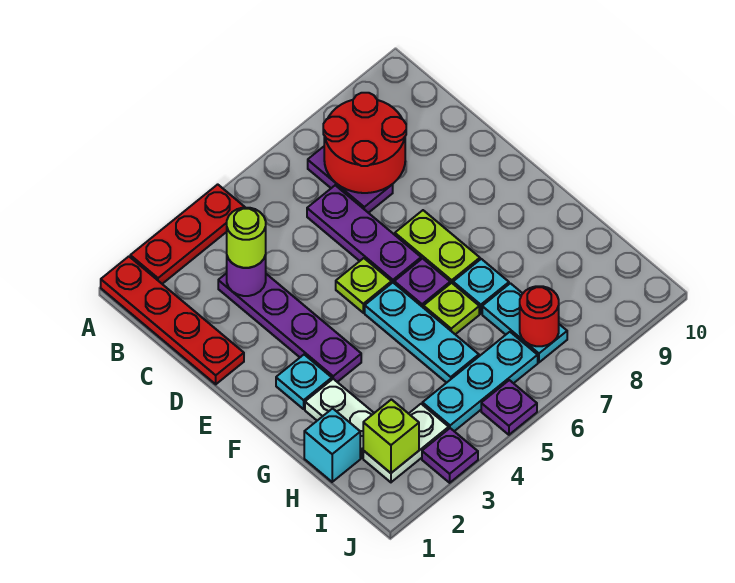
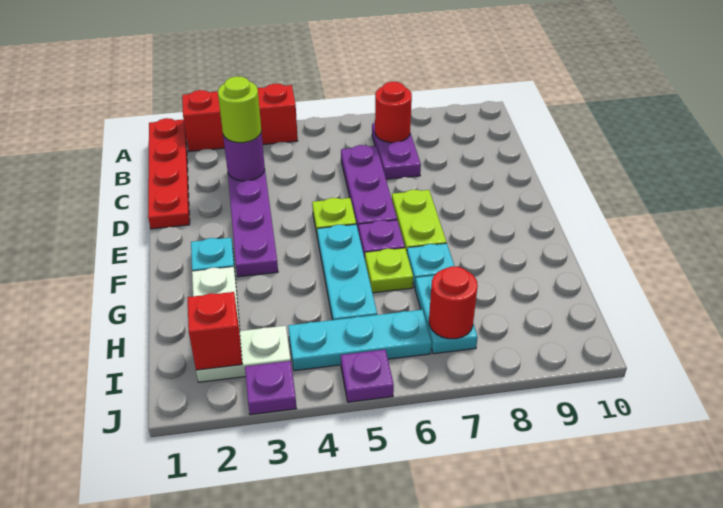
red 1x3 plate [130,184,245,284] -> red 1x3 brick [182,84,298,151]
red 2x2 round brick [323,93,406,193] -> red 1x1 round brick [375,82,412,143]
cyan 1x1 brick [304,408,360,482] -> none
lime 1x1 brick [363,399,419,473] -> red 1x1 brick [187,292,242,370]

